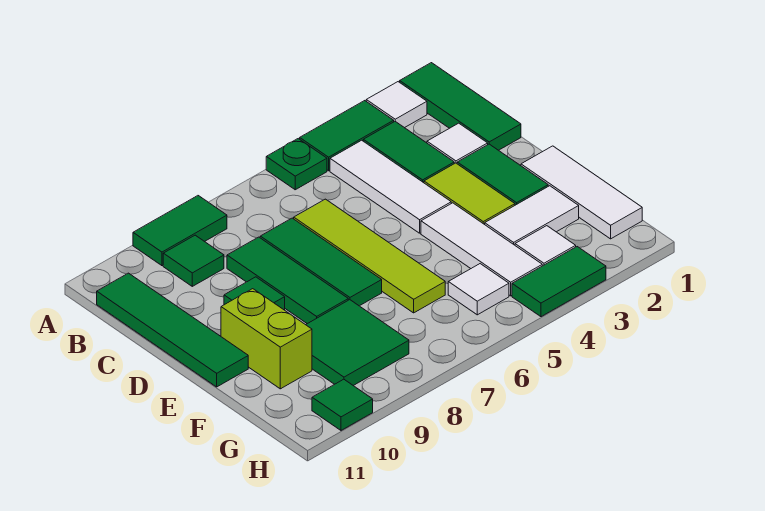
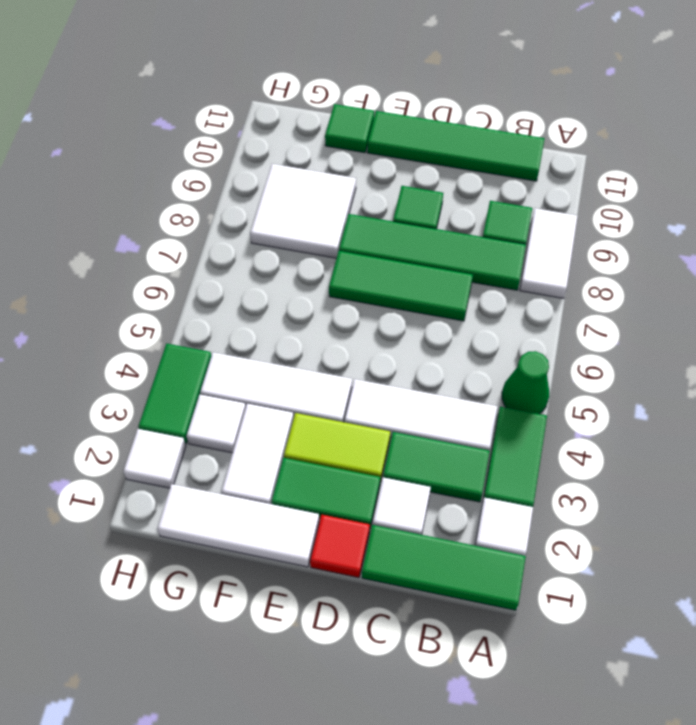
green 1x1 plate [266,139,327,190] -> green 1x1 cone [502,351,549,414]
green 1x2 tile [133,196,227,266] -> white 1x2 tile [520,208,578,298]
lime 1x4 tile [294,199,445,313] -> none
green 1x3 tile [227,237,348,324] -> green 1x4 tile [339,214,526,290]
none -> red 1x1 tile [310,515,370,578]
lime 1x2 brick [221,289,312,389] -> none
green 2x2 tile [306,300,409,386] -> white 2x2 tile [250,164,356,258]
white 1x1 tile [448,264,509,315] -> white 1x1 tile moved to [123,429,186,488]
green 1x1 tile [312,379,373,430] -> green 1x1 tile moved to [325,104,374,153]

